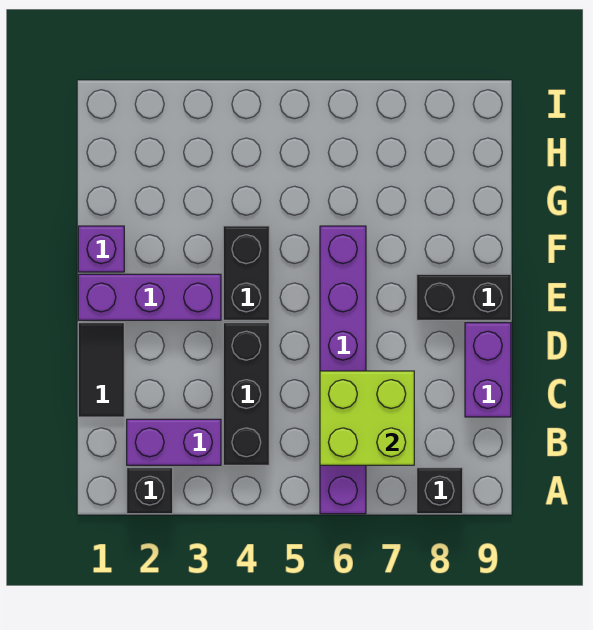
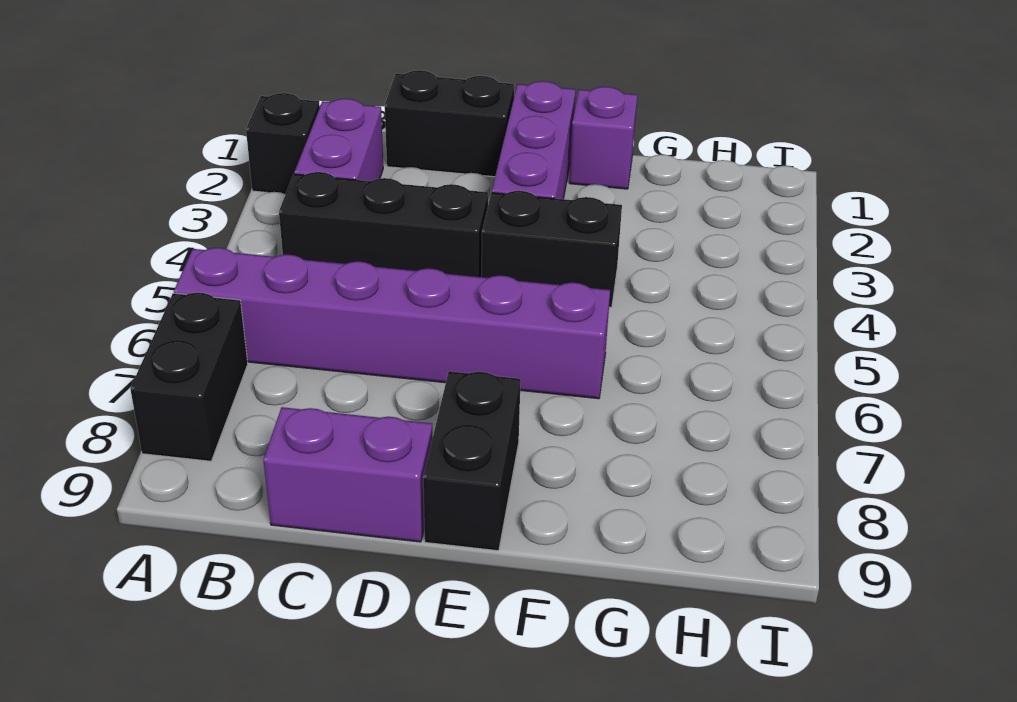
black 1x1 brick [417,468,463,514] -> black 1x2 brick [130,293,248,461]
lime 2x2 brick [320,371,414,465] -> none
black 1x2 tile [78,323,124,417] -> black 1x2 brick [385,70,514,177]

